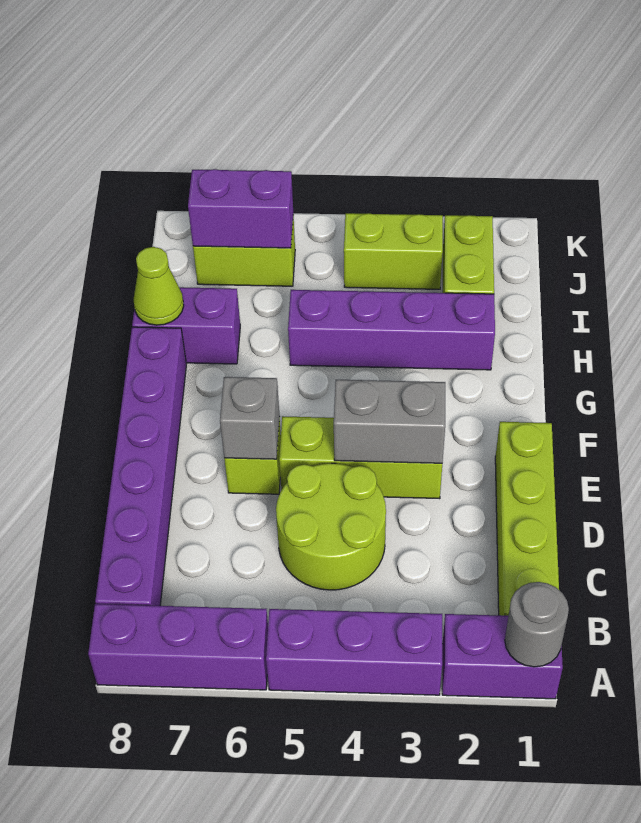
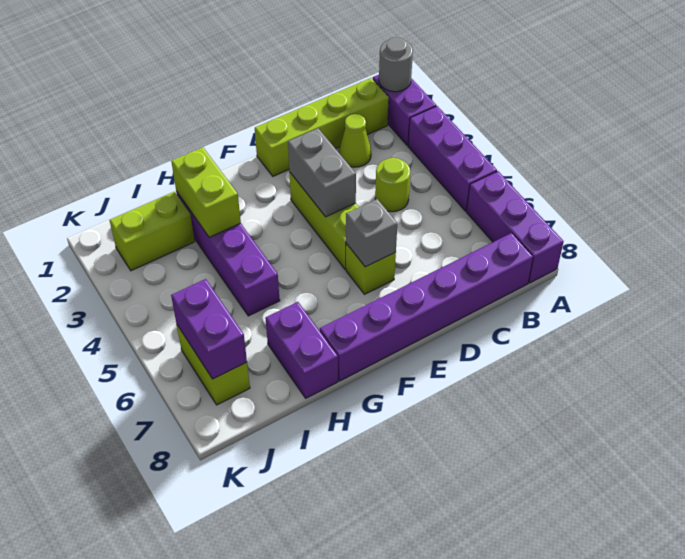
lime 2x2 round brick [276,463,386,590] -> lime 1x1 round brick [375,158,410,212]
lime 1x1 cone [134,247,184,325] -> lime 1x1 cone moved to [339,114,371,167]
lime 1x2 brick [344,213,443,289] -> lime 1x2 brick moved to [171,147,241,237]

